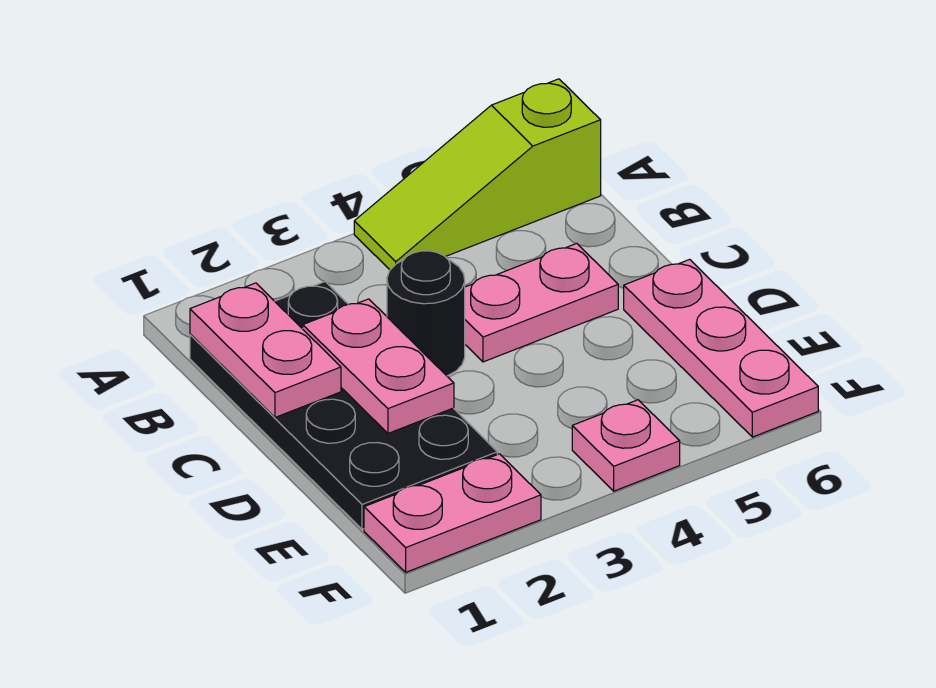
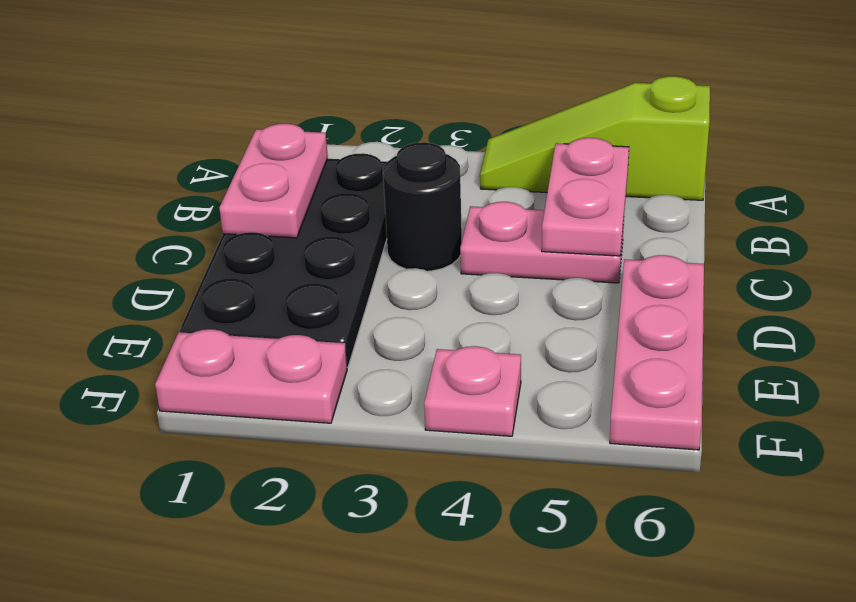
pink 1x2 plate [303,299,454,433] -> pink 1x2 plate moved to [542,138,629,256]

